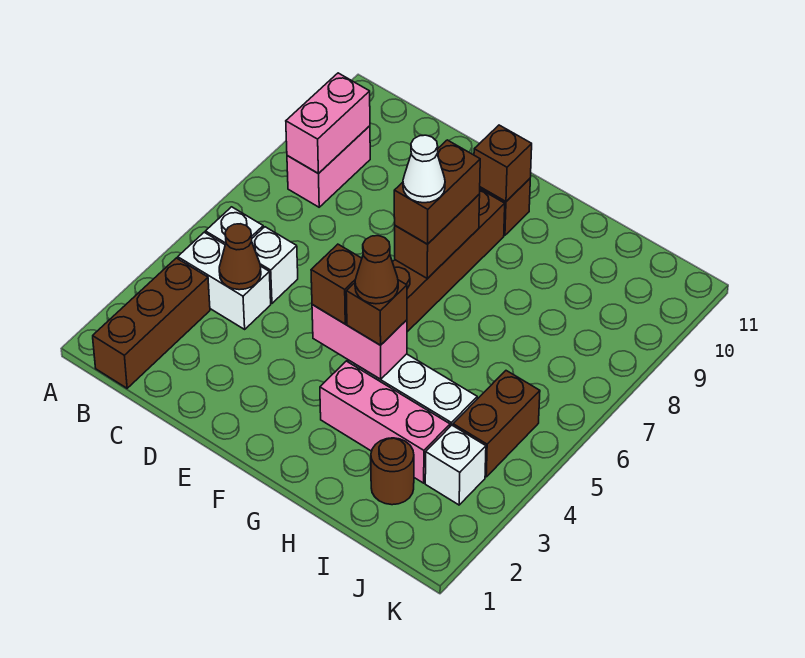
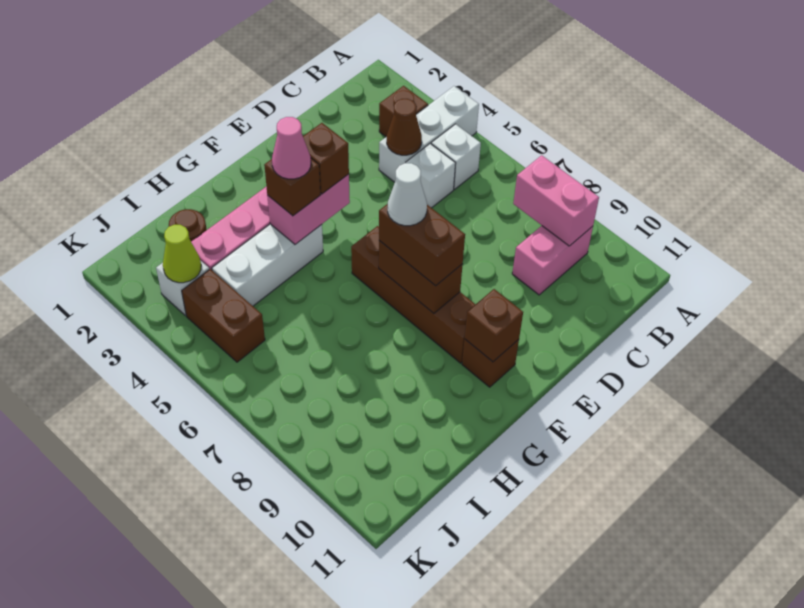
brown 1x3 brick [93,258,210,388] -> brown 1x1 brick [379,86,428,137]
white 1x2 brick [178,232,271,329] -> white 1x3 brick [379,86,479,182]
pink 1x2 brick [287,126,370,207] -> pink 1x2 brick turned to [512,226,593,295]
brown 1x1 cone [355,236,398,304] -> pink 1x1 cone [272,117,311,179]
none -> lime 1x1 cone [163,225,201,283]

